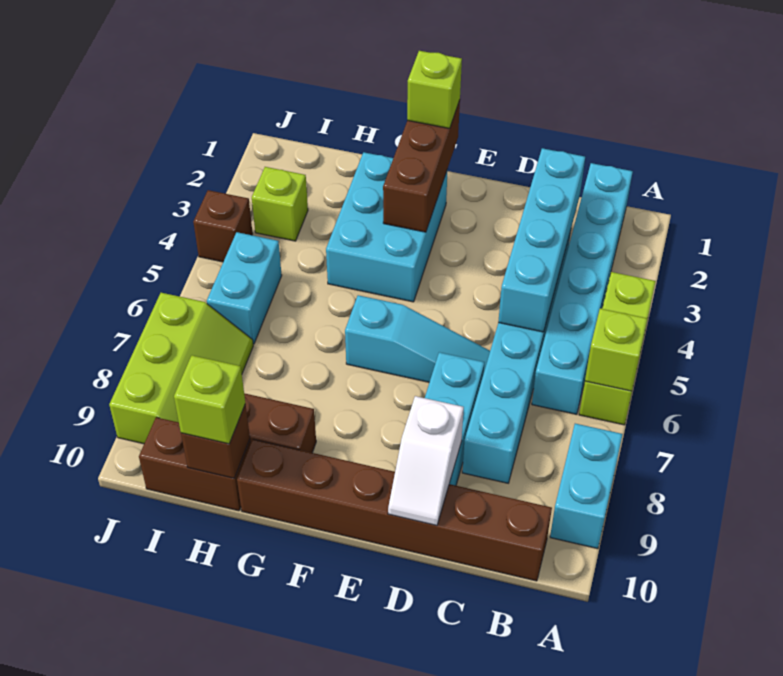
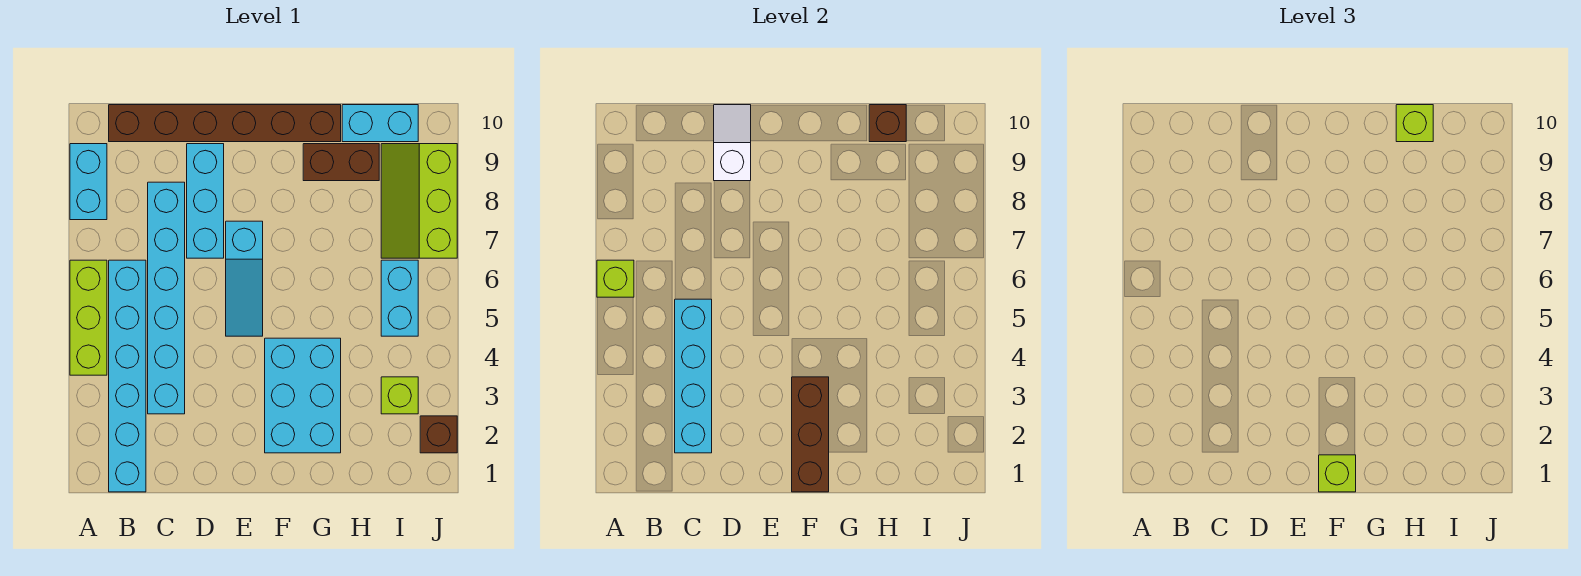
cyan 1x3 slope [345,295,490,382] -> cyan 1x3 slope turned to [226,221,263,336]
brown 1x2 brick [139,417,251,511] -> cyan 1x2 brick [342,105,418,142]
brown 1x1 brick [193,190,253,262] -> brown 1x1 brick moved to [420,416,457,453]

